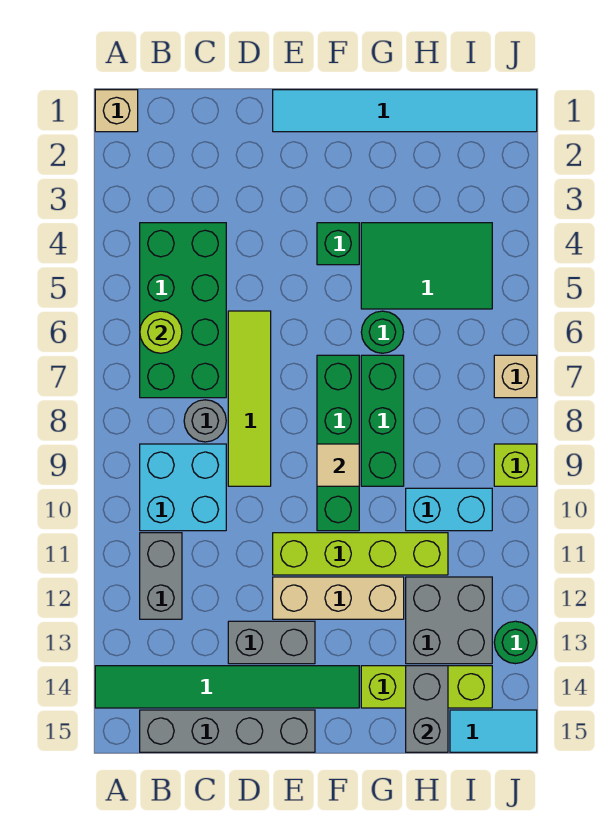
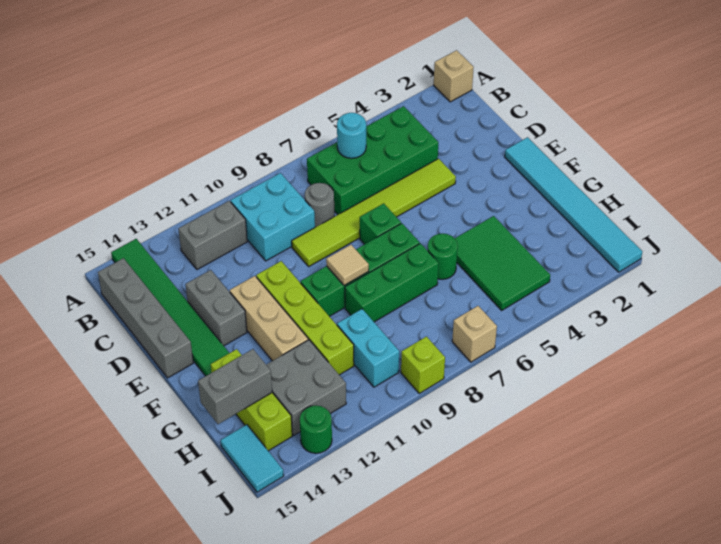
lime 1x1 round brick [140,311,182,353] -> cyan 1x1 round brick [337,113,366,158]
lime 1x4 tile [228,311,271,486] -> lime 1x6 tile [292,159,456,266]
green 1x1 brick [317,223,359,265] -> green 1x1 brick moved to [360,203,401,244]

